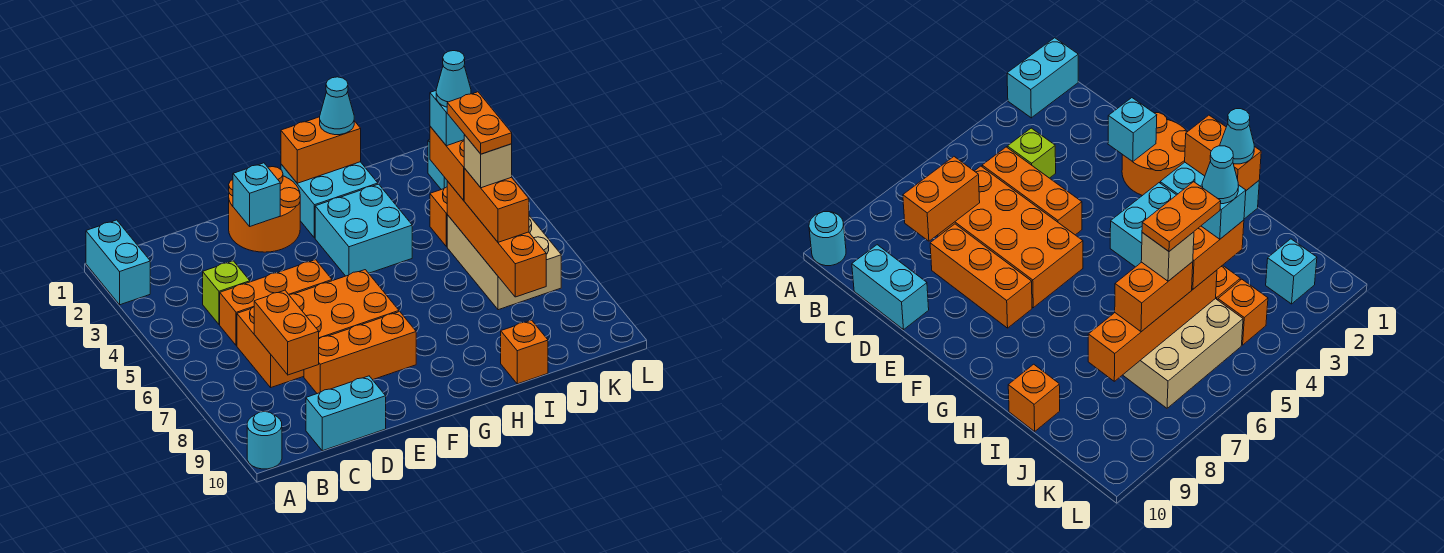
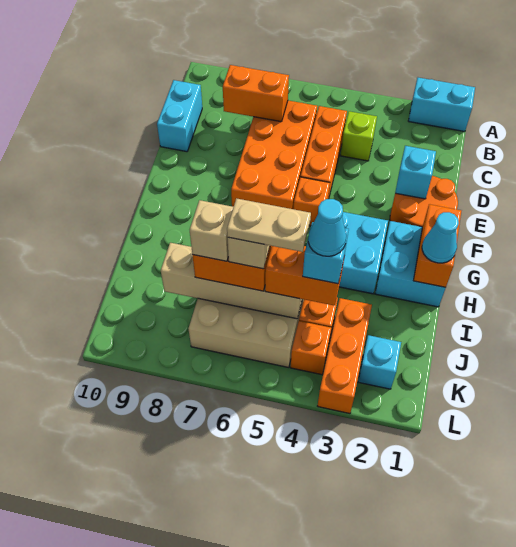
cyan 1x1 round brick [247,411,282,469] -> none
orange 1x3 brick [304,312,416,394] -> orange 1x3 brick moved to [318,298,372,414]
orange 1x1 brick [501,320,548,384] -> orange 1x1 brick moved to [294,177,330,226]
orange 1x4 brick [447,181,546,297] -> tan 1x4 brick [161,243,302,319]
orange 1x2 plate [447,92,512,154] -> tan 1x2 plate [227,198,311,252]
none -> tan 1x1 brick [190,200,233,261]

